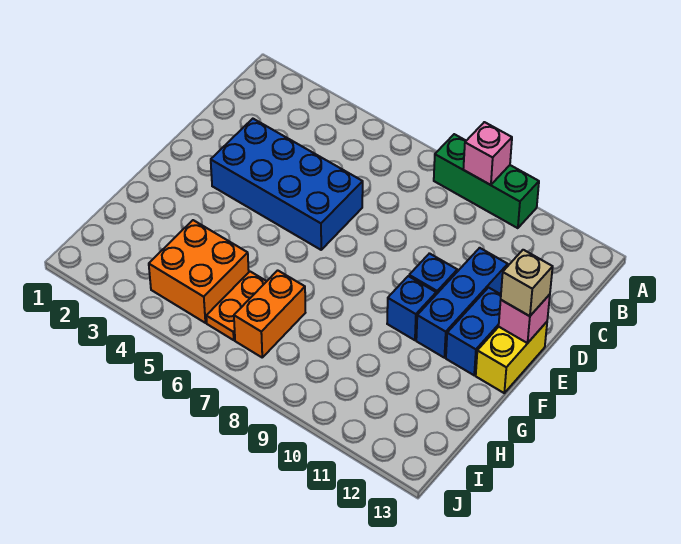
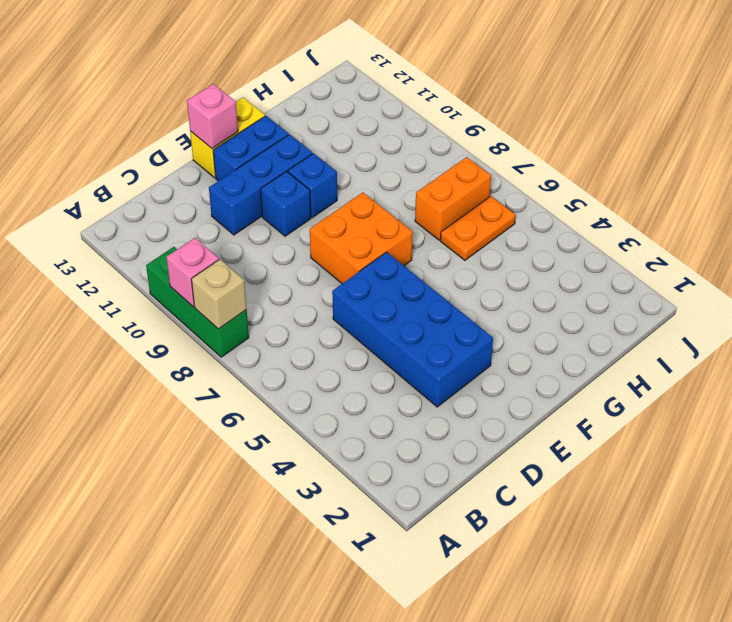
tan 1x1 brick [501,250,553,316] -> tan 1x1 brick moved to [191,259,247,329]
orange 2x2 brick [149,220,249,323] -> orange 2x2 brick moved to [310,192,413,284]

